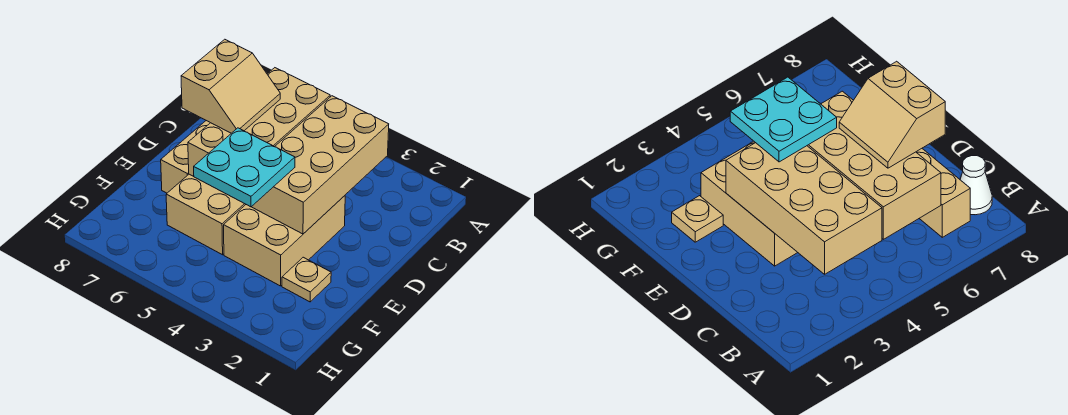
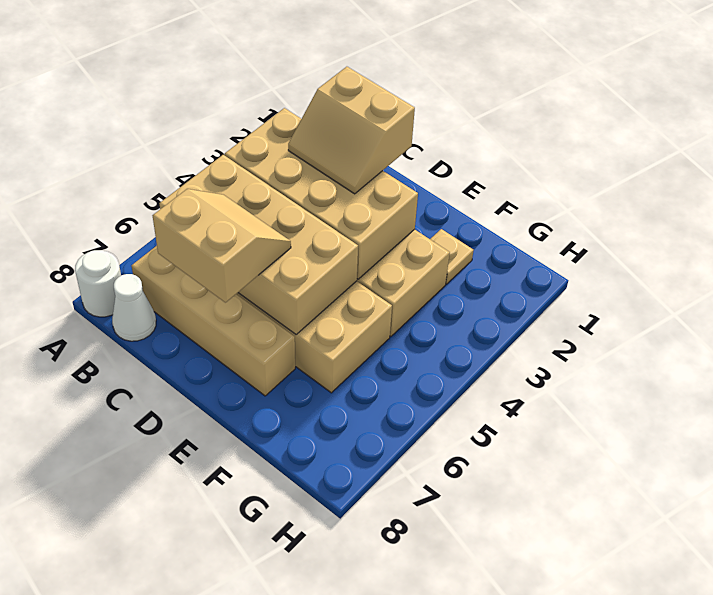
none -> white 1x1 round brick [75,250,121,317]
none -> tan 2x2 slope [288,67,415,194]
cyan 2x2 plate [194,128,295,207] -> none

